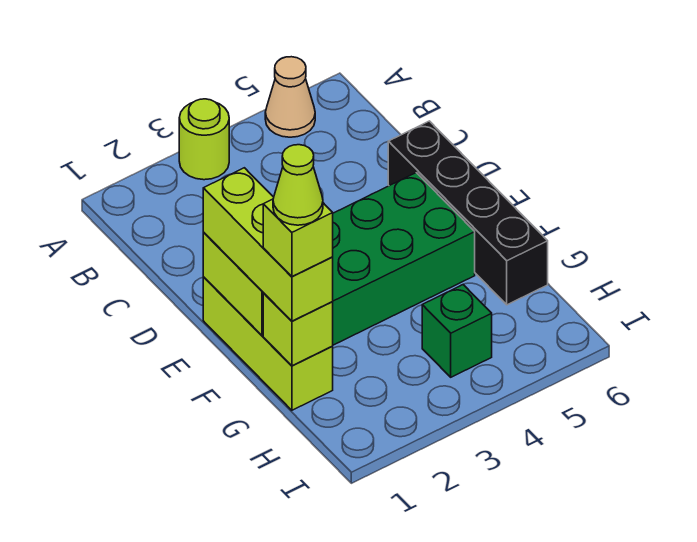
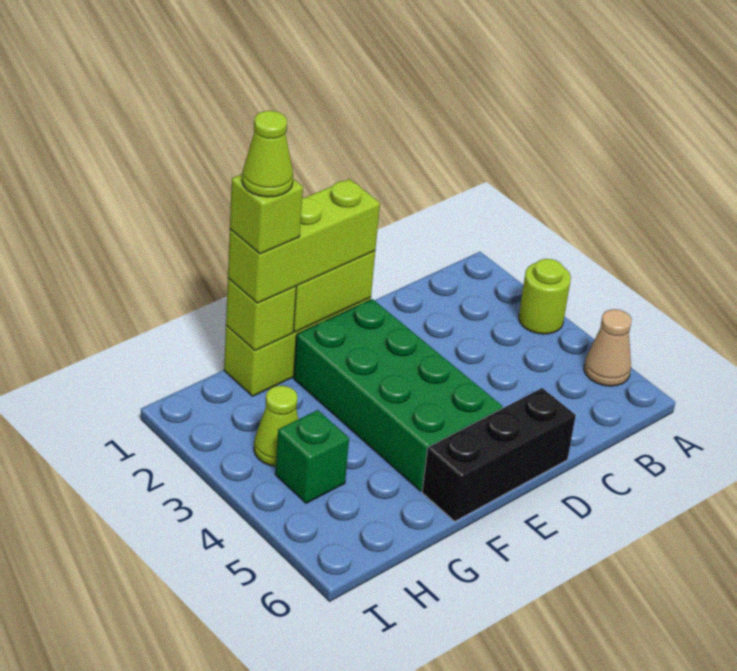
black 1x4 brick [388,121,548,305] -> black 1x3 brick [422,388,576,521]
none -> lime 1x1 cone [254,386,298,466]

